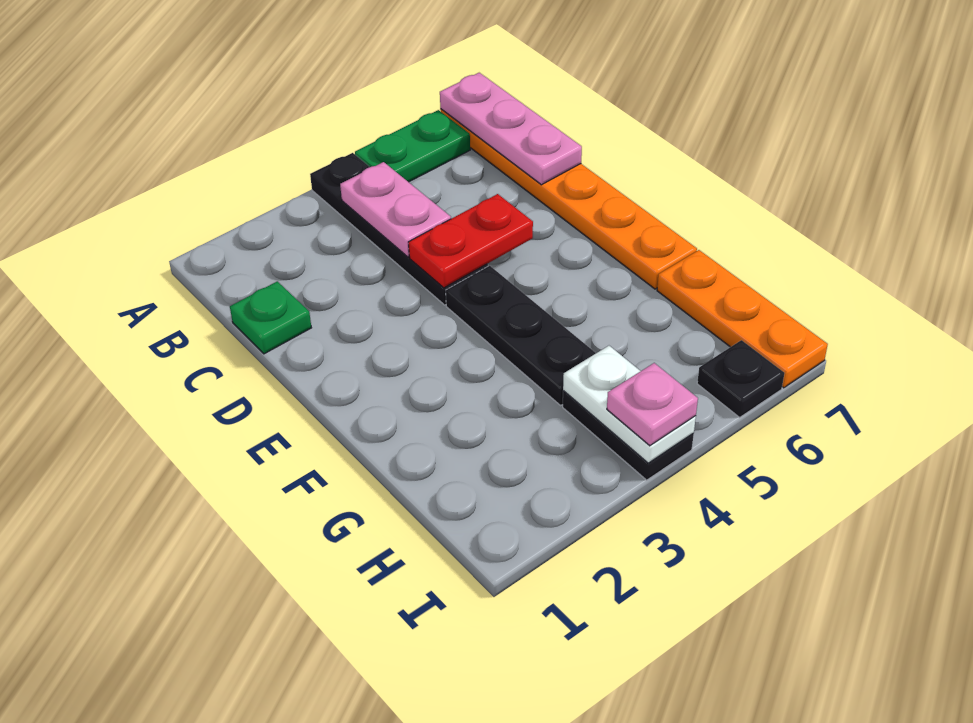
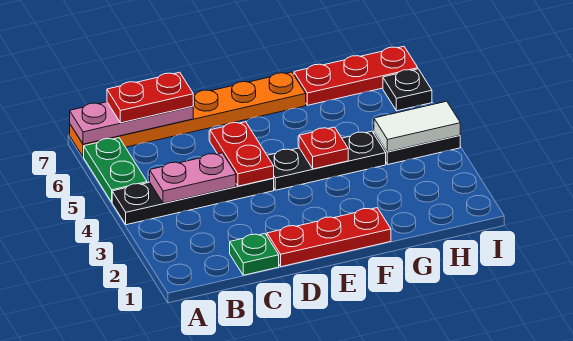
none -> red 1x2 plate [107,72,193,123]
none -> red 1x3 plate [267,208,391,267]
none -> red 1x1 plate [299,127,348,169]
orange 1x3 plate [657,250,828,388] -> red 1x3 plate [294,46,418,105]
white 1x2 plate [563,346,696,463] -> white 1x2 tile [374,101,460,152]
pink 1x1 plate [607,363,698,446] -> none

